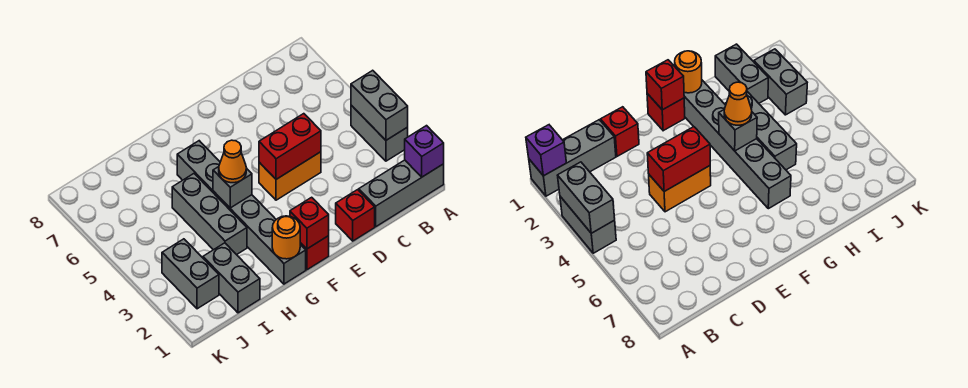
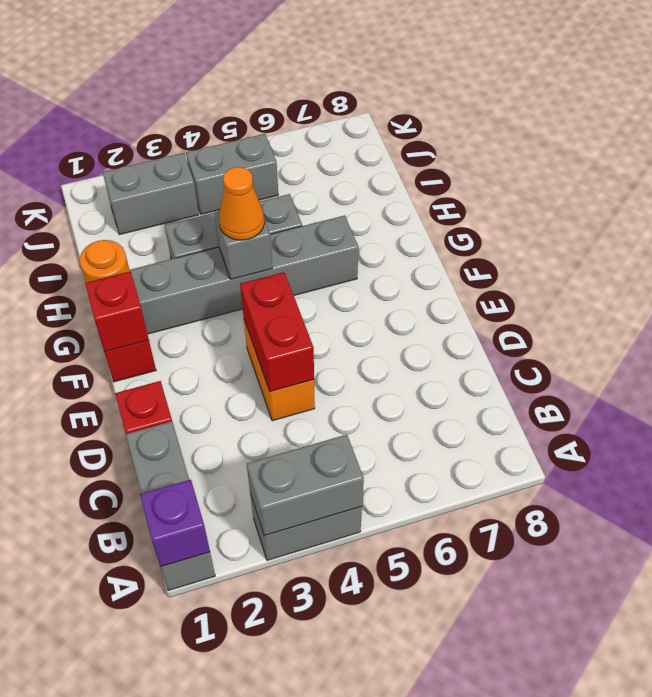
grey 1x2 brick [203,243,260,313] -> grey 1x2 brick moved to [186,134,278,214]

